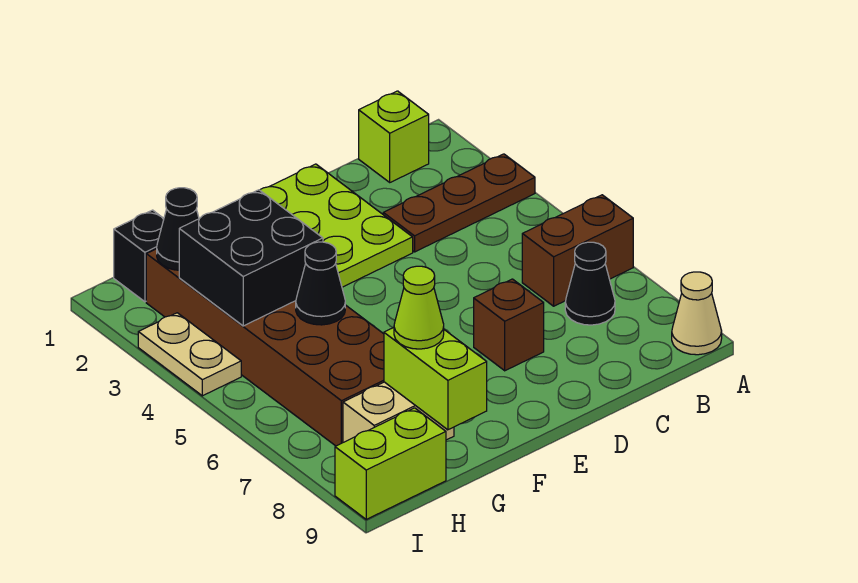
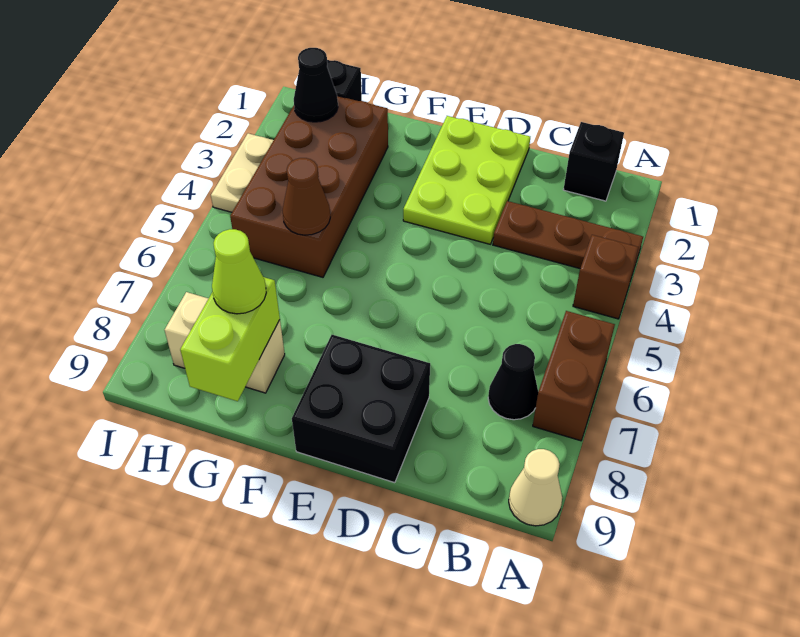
brown 1x2 brick [522,195,633,306] -> brown 1x2 brick turned to [533,311,615,441]
lime 1x1 brick [359,91,429,182] -> black 1x1 brick [563,122,624,201]
brown 1x1 brick [474,279,544,371] -> brown 1x1 brick moved to [573,235,639,319]
brown 2x6 brick [146,249,384,446] -> brown 2x4 brick [230,96,388,277]
black 2x2 brick [179,190,323,326] -> black 2x2 brick moved to [292,335,430,483]
black 1x1 cone [296,242,345,325] -> brown 1x1 cone [283,158,330,235]
lime 1x2 brick [335,408,446,519] -> none

